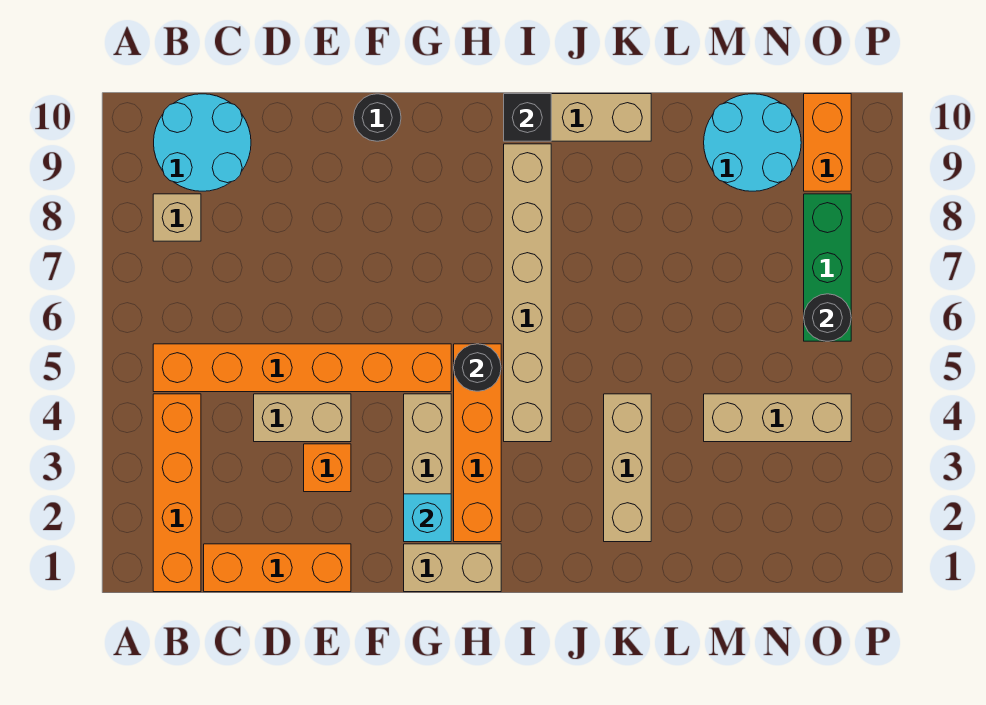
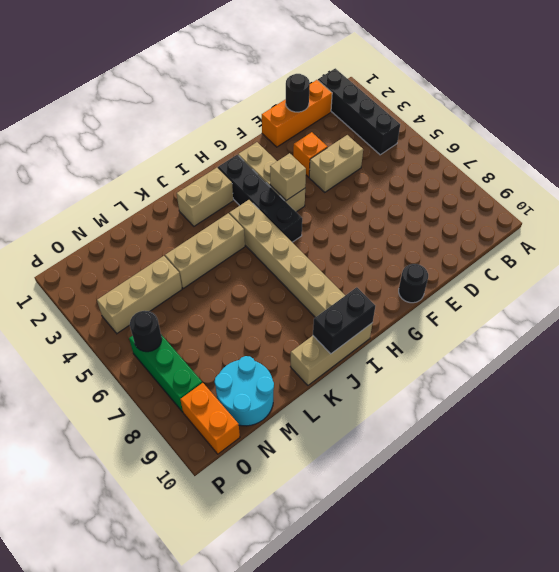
orange 1x4 brick [153,394,201,592] -> black 1x4 brick [318,68,400,155]
orange 1x6 brick [153,344,451,392] -> none
tan 1x1 brick [153,194,201,241] -> tan 1x1 brick moved to [270,153,306,201]
cyan 2x2 round brick [154,94,251,191] -> none
tan 1x2 brick [404,544,501,592] -> tan 1x2 brick moved to [177,168,233,226]
cyan 1x1 brick [404,494,451,542] -> none
orange 1x4 brick [454,344,501,542] -> black 1x4 brick [218,155,302,242]
black 1x1 round brick [454,344,501,391] -> black 1x1 round brick moved to [286,74,310,112]
black 1x1 brick [504,94,551,141] -> black 1x2 brick [313,287,375,354]
tan 1x3 brick [604,394,651,542] -> tan 1x3 brick turned to [165,213,245,289]

